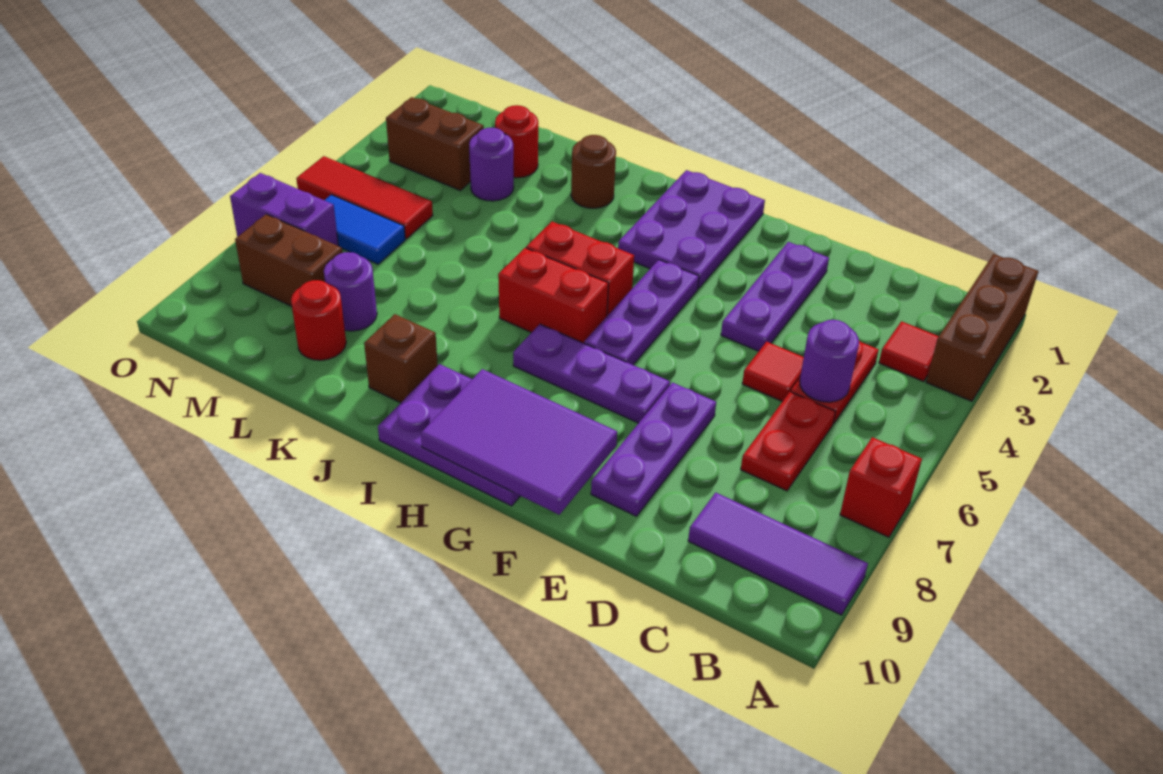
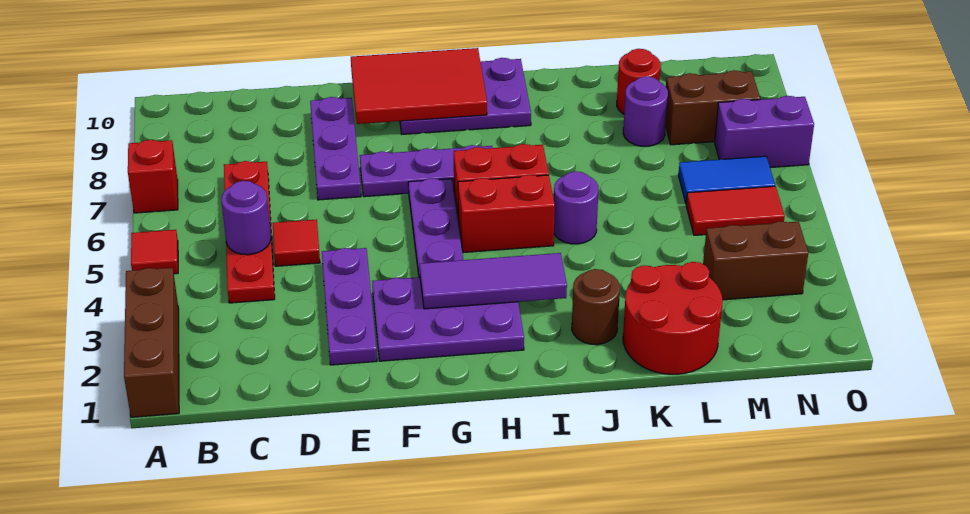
purple 1x3 tile [688,492,868,615] -> purple 1x3 tile moved to [420,253,567,309]
red 1x1 tile [879,321,939,381] -> red 1x1 tile moved to [131,230,178,274]
purple 2x3 tile [421,369,617,515] -> red 2x3 tile [351,48,487,124]
purple 2x3 plate [618,170,765,289] -> purple 2x3 plate turned to [372,277,524,361]
brown 1x1 brick [364,314,438,403] -> none
red 1x1 round brick [495,105,538,178] -> red 2x2 round brick [623,262,723,374]
purple 1x1 round brick [469,128,514,201] -> purple 1x1 round brick moved to [554,171,599,244]
red 1x3 tile [296,156,433,239] -> red 1x2 tile [686,186,785,235]

